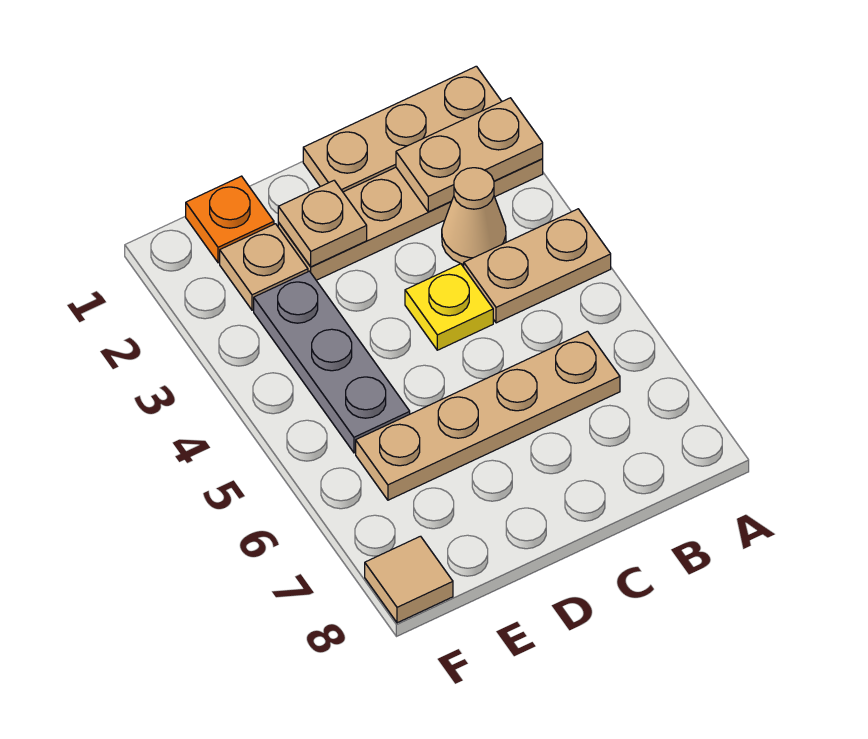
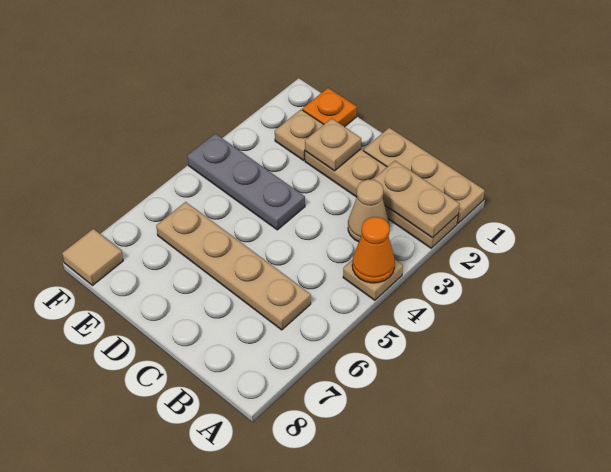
tan 1x2 plate [464,209,611,323] -> tan 1x1 plate [343,259,403,300]
none -> orange 1x1 cone [352,217,395,283]
yellow 1x1 plate [405,264,493,350] -> none
grey 1x3 plate [254,271,410,453] -> grey 1x3 plate turned to [187,134,305,230]

